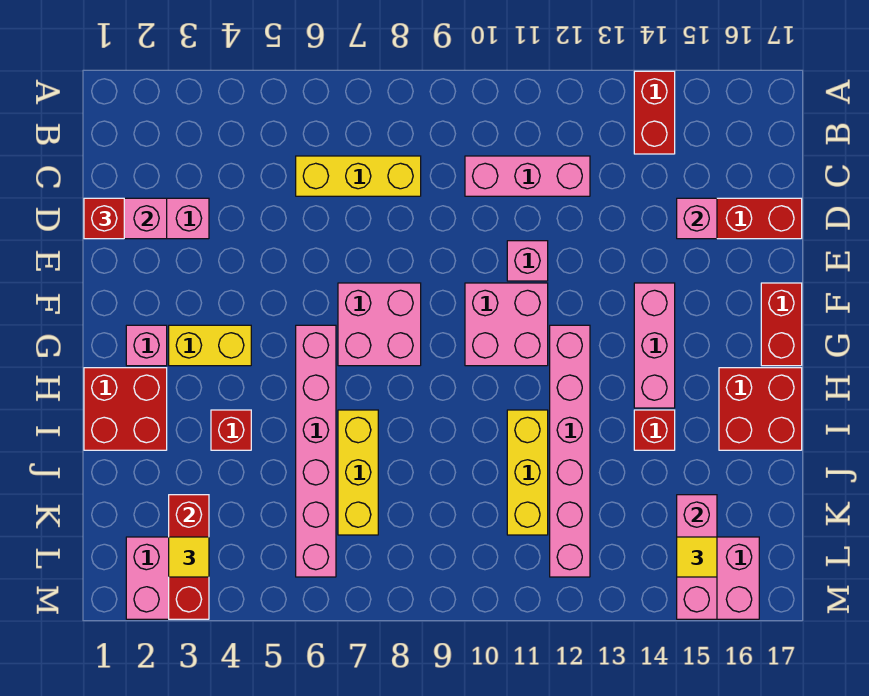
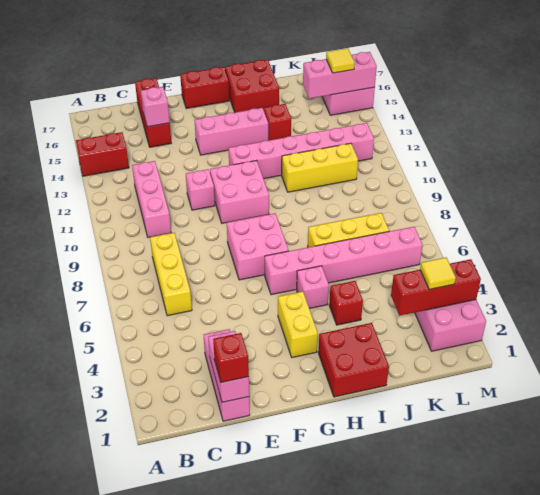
pink 1x1 brick [126,325,167,366] -> pink 1x1 brick moved to [297,266,329,309]

